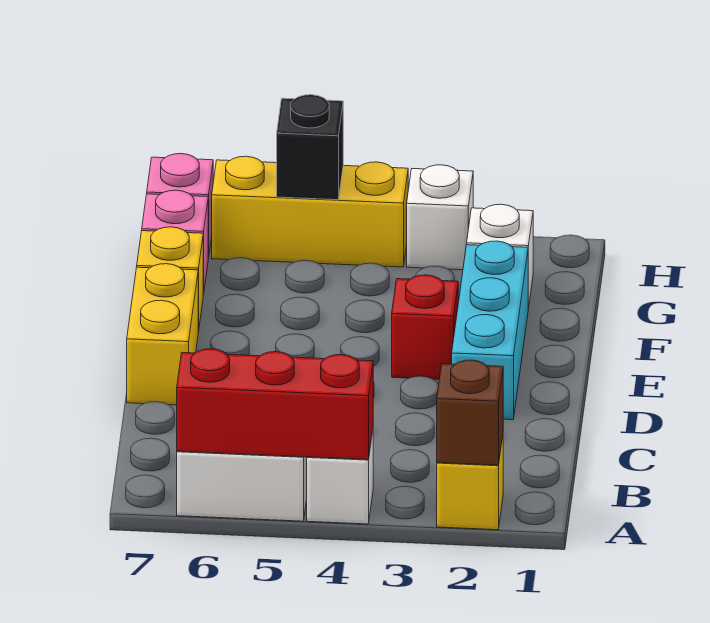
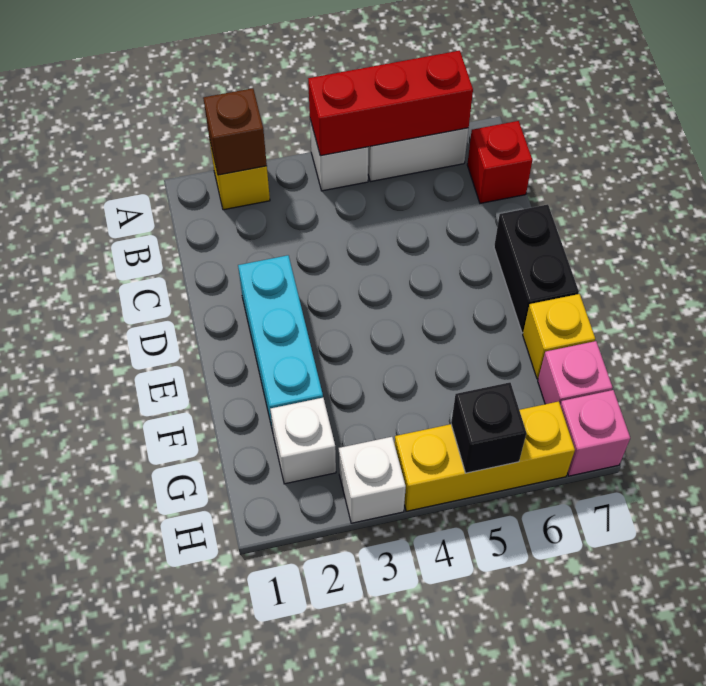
yellow 1x2 brick [127,264,198,405] -> black 1x2 brick [494,204,579,333]
red 1x1 brick [392,275,458,379] -> red 1x1 brick moved to [467,121,532,203]

